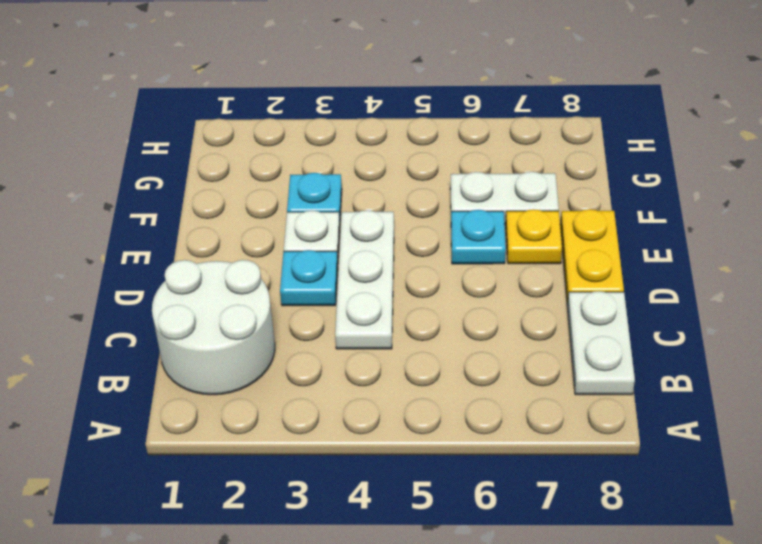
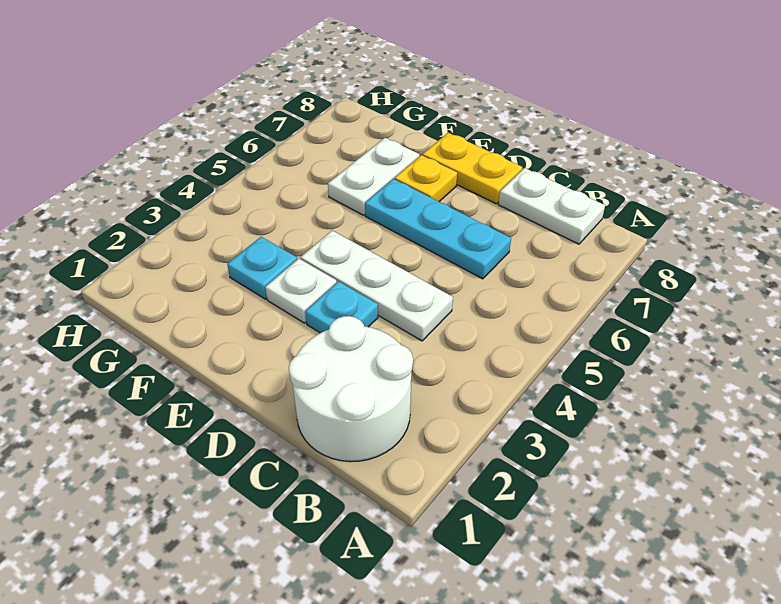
cyan 1x1 plate [451,210,506,264] -> cyan 1x3 plate [365,179,511,279]

